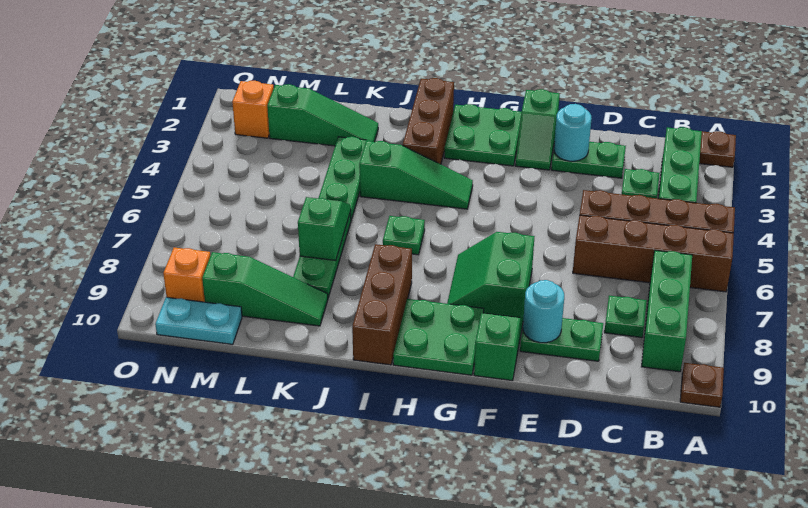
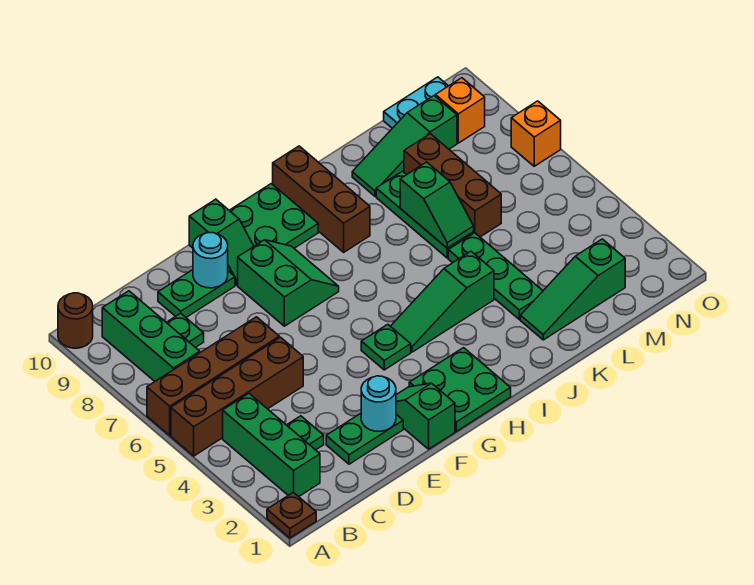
brown 1x1 plate [680,363,724,407] -> brown 1x1 round brick [58,293,93,348]
brown 1x3 brick [403,78,454,164] -> brown 1x3 brick moved to [404,134,501,237]
green 1x1 plate [383,216,425,255] -> green 1x1 plate moved to [361,324,411,370]
orange 1x1 brick [232,81,274,138] -> orange 1x1 brick moved to [511,101,561,166]

